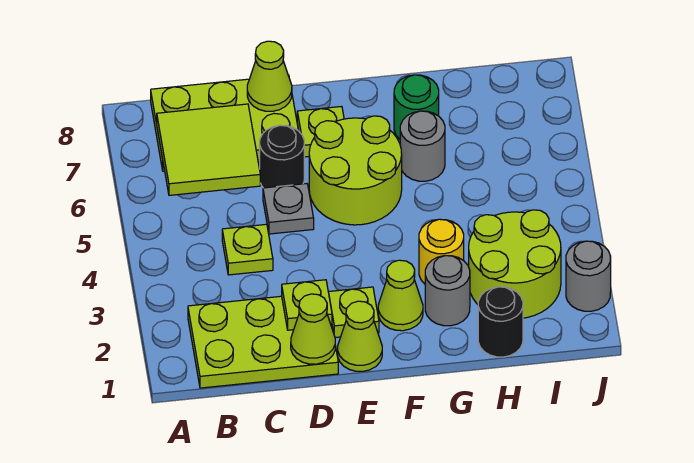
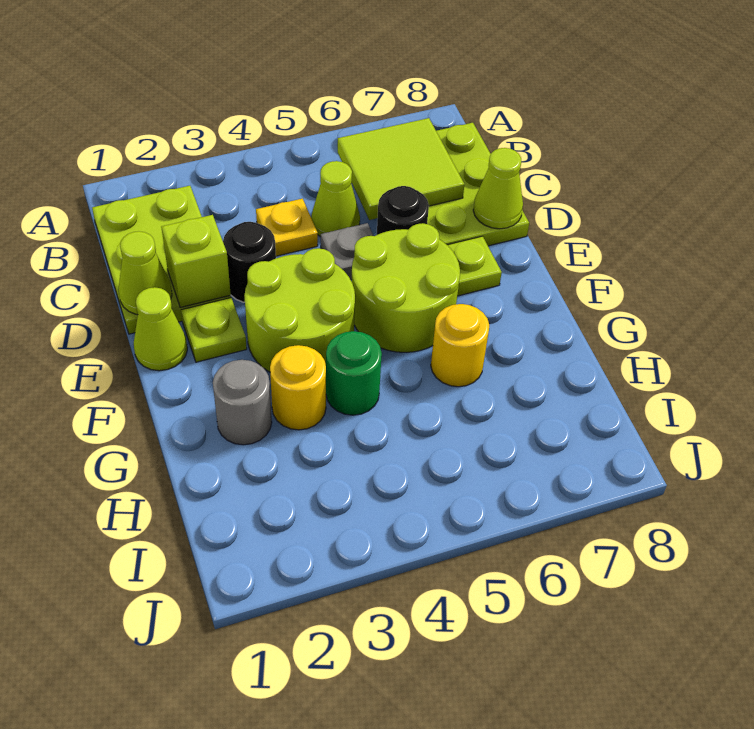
lime 1x1 plate [222,224,273,275] -> yellow 1x1 plate [256,199,318,256]
lime 1x1 plate [282,280,332,330] -> lime 1x1 brick [161,215,231,307]
lime 1x1 cone [378,260,423,331] -> lime 1x1 cone moved to [311,161,360,237]
grey 1x1 round brick [400,111,445,181] -> yellow 1x1 round brick [431,304,489,387]
green 1x1 round brick [394,75,439,139] -> green 1x1 round brick moved to [326,331,382,415]
black 1x1 round brick [478,287,523,357] -> black 1x1 round brick moved to [223,222,276,302]
lime 2x2 round brick [469,210,561,318] -> lime 2x2 round brick moved to [244,248,355,372]
grey 1x1 round brick [566,241,611,311] -> none

